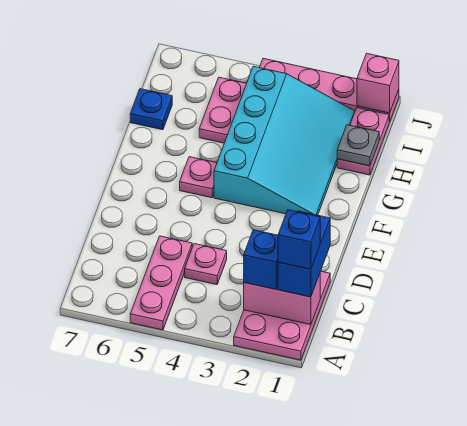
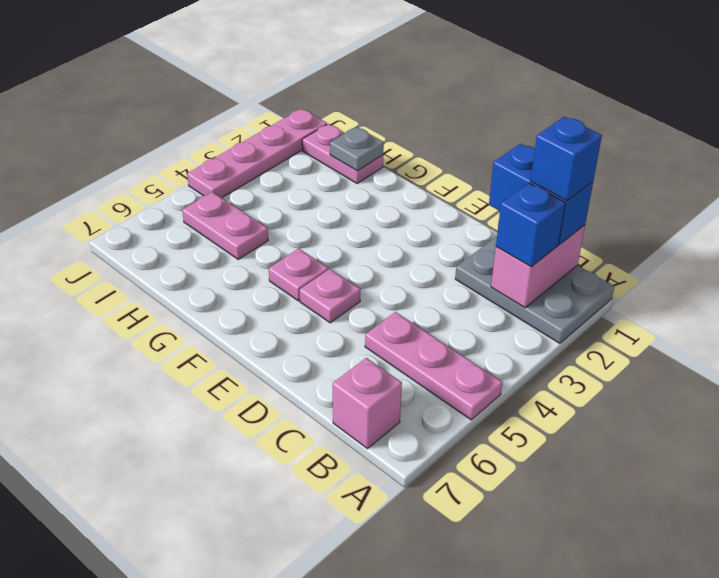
pink 2x3 plate [234,271,330,360] -> grey 2x3 plate [455,237,614,343]
pink 1x1 plate [185,244,227,285] -> pink 1x1 plate moved to [300,269,360,323]
cyan 3x4 slope [214,66,355,215] -> none
blue 1x1 plate [130,89,172,130] -> none
pink 1x1 brick [357,53,399,113] -> pink 1x1 brick moved to [333,358,402,449]

